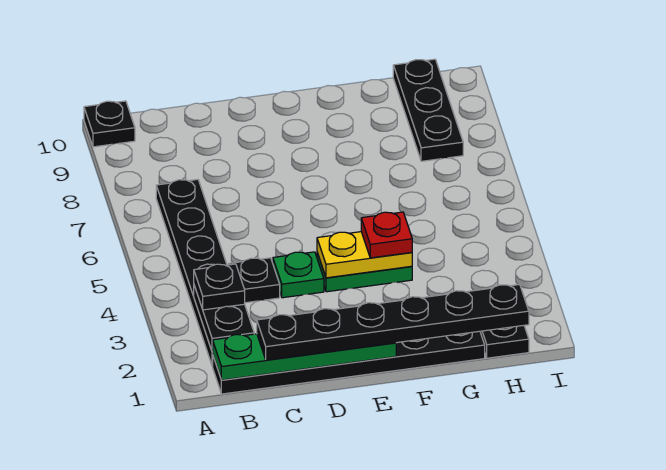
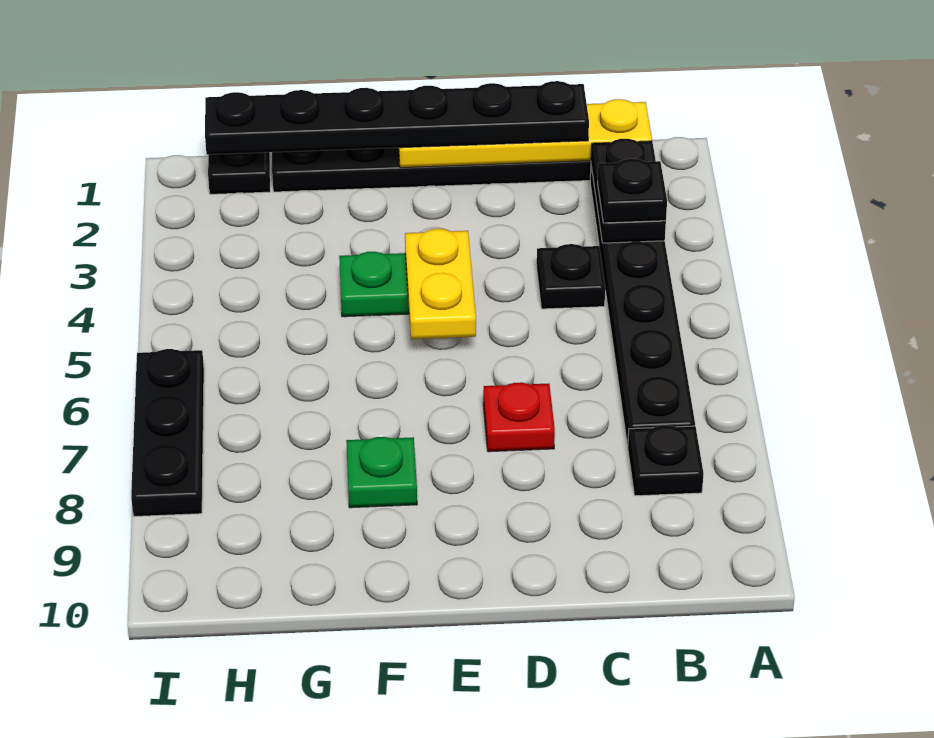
black 1x1 plate [84,101,135,147] -> black 1x1 plate moved to [628,425,704,496]
green 1x4 plate [213,334,396,380] -> yellow 1x4 plate [399,99,652,168]
green 1x1 plate [273,252,324,298] -> green 1x1 plate moved to [346,437,417,508]
yellow 1x2 plate [317,232,412,278] -> yellow 1x2 plate turned to [405,229,476,339]
red 1x1 plate [361,212,412,258] -> red 1x1 plate moved to [483,382,555,452]
black 1x3 plate [393,59,463,161] -> black 1x3 plate moved to [131,349,204,517]

